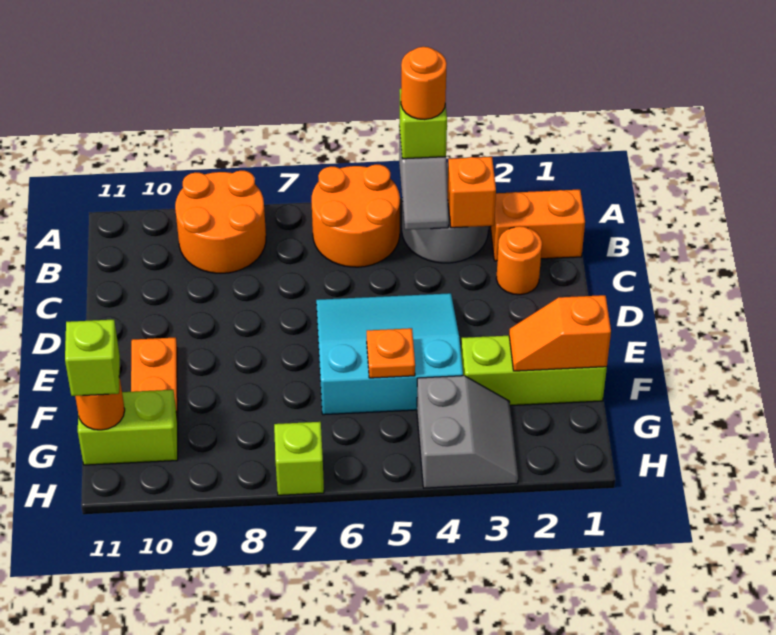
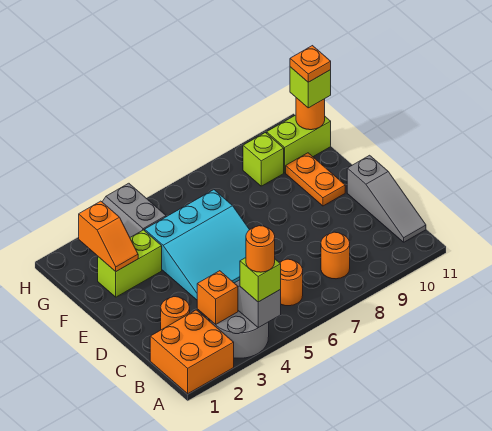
orange 2x2 round brick [312,164,400,267] -> orange 1x1 round brick [279,259,303,306]
orange 2x2 round brick [175,171,266,273] -> orange 1x1 round brick [321,232,350,279]
orange 1x2 brick [491,190,585,261] -> orange 2x2 brick [150,310,234,394]
none -> grey 1x3 slope [347,155,426,242]
lime 1x3 brick [461,336,607,406] -> lime 1x2 brick [98,230,162,297]
orange 1x2 slope [509,295,611,371] -> orange 1x2 slope turned to [79,201,138,271]
orange 1x1 plate [367,328,415,378] -> orange 1x1 plate moved to [290,46,331,82]
lime 1x1 brick [274,422,324,495] -> lime 1x1 brick moved to [243,133,284,186]

